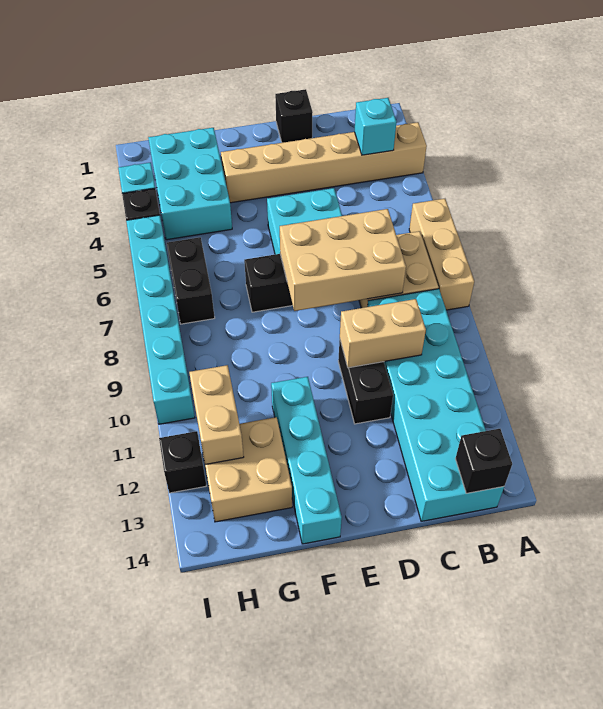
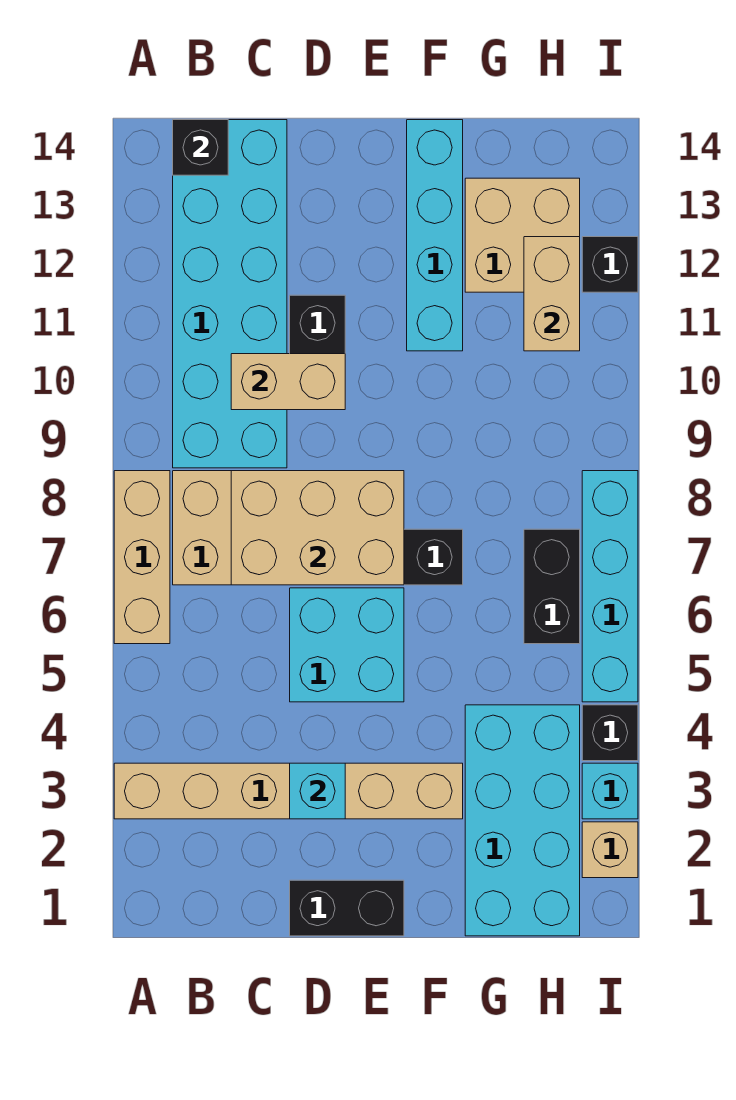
cyan 1x1 brick [354,98,396,155] -> cyan 1x1 brick moved to [290,763,345,819]
black 1x1 brick [275,89,313,143] -> black 1x2 brick [290,880,404,936]
cyan 2x3 brick [148,128,232,240] -> cyan 2x4 brick [465,705,580,936]
none -> tan 1x1 brick [582,822,638,878]
cyan 1x6 brick [126,215,195,424] -> cyan 1x4 brick [582,471,638,702]

